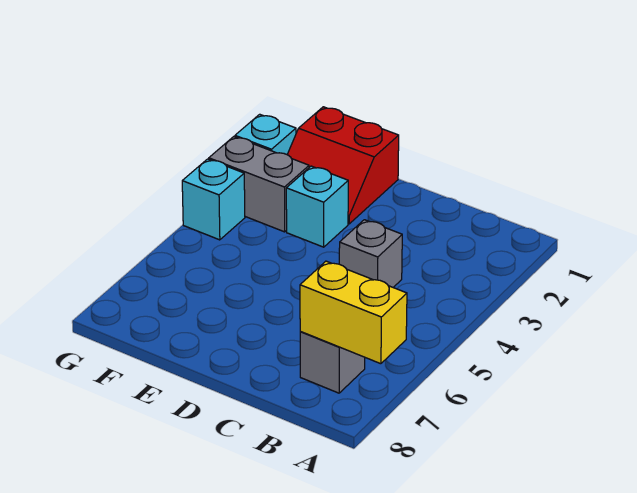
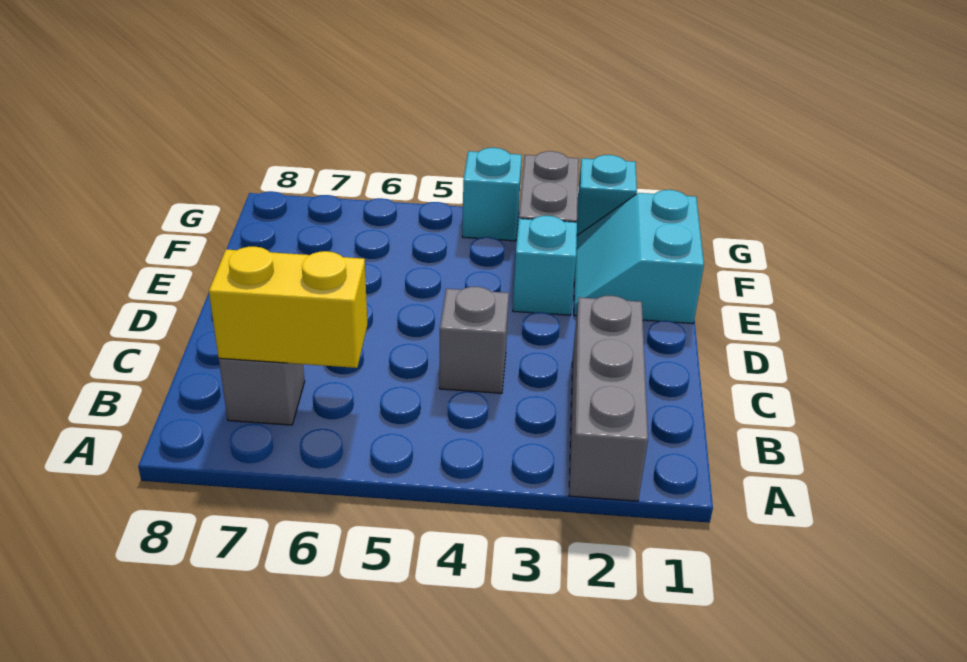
none -> grey 1x3 brick [569,296,648,501]
yellow 1x2 brick [300,261,407,364] -> yellow 1x2 brick turned to [209,247,367,368]
red 2x2 slope [287,107,399,224] -> cyan 2x2 slope [574,190,704,324]

